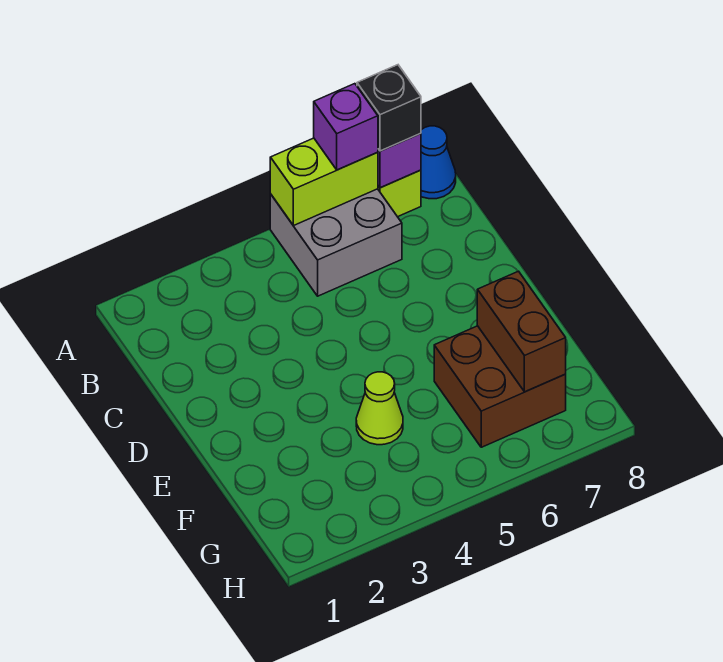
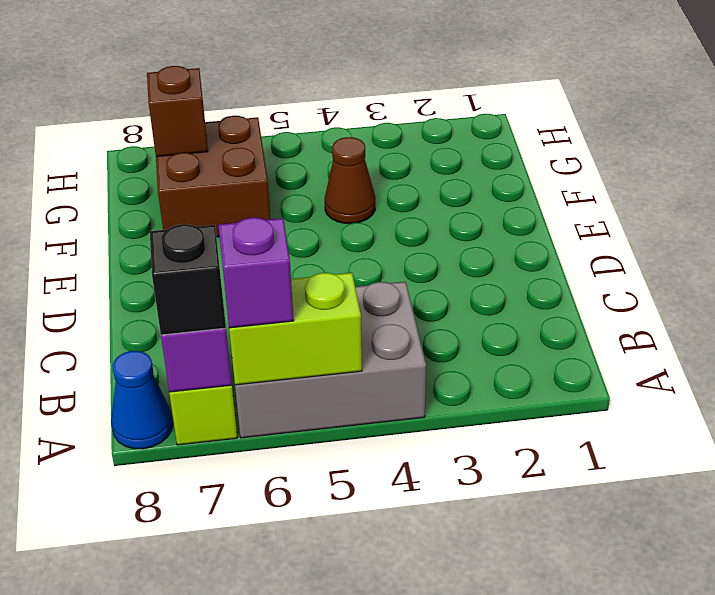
grey 2x2 brick [270,189,402,296] -> grey 2x3 brick [235,282,426,438]
lime 1x1 cone [356,372,403,445] -> brown 1x1 cone [325,137,375,224]
brown 1x2 brick [477,271,566,392] -> brown 1x1 brick [147,66,208,157]

